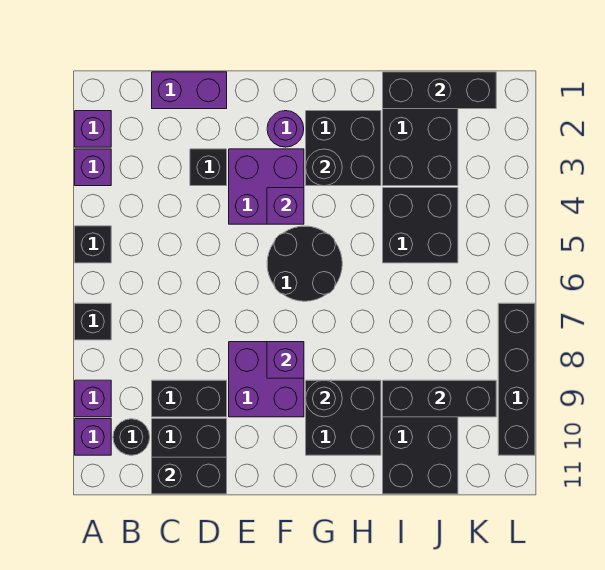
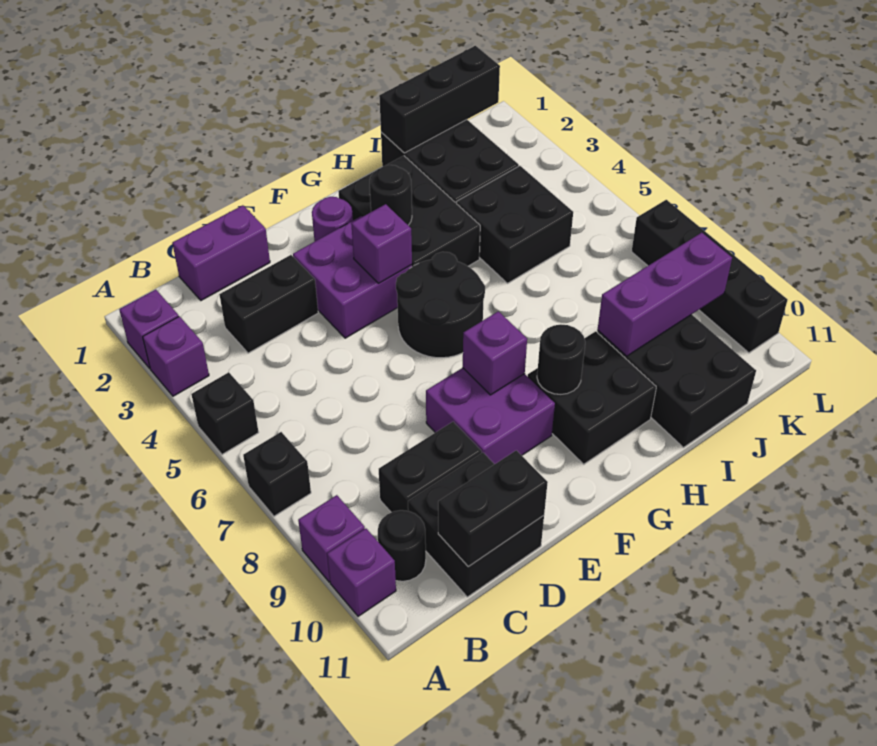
black 1x1 brick [190,149,227,186] -> black 1x2 brick [219,255,318,353]
black 2x2 brick [306,111,381,186] -> black 2x3 brick [338,156,480,267]
black 1x3 brick [383,380,496,417] -> purple 1x3 brick [598,233,732,356]

